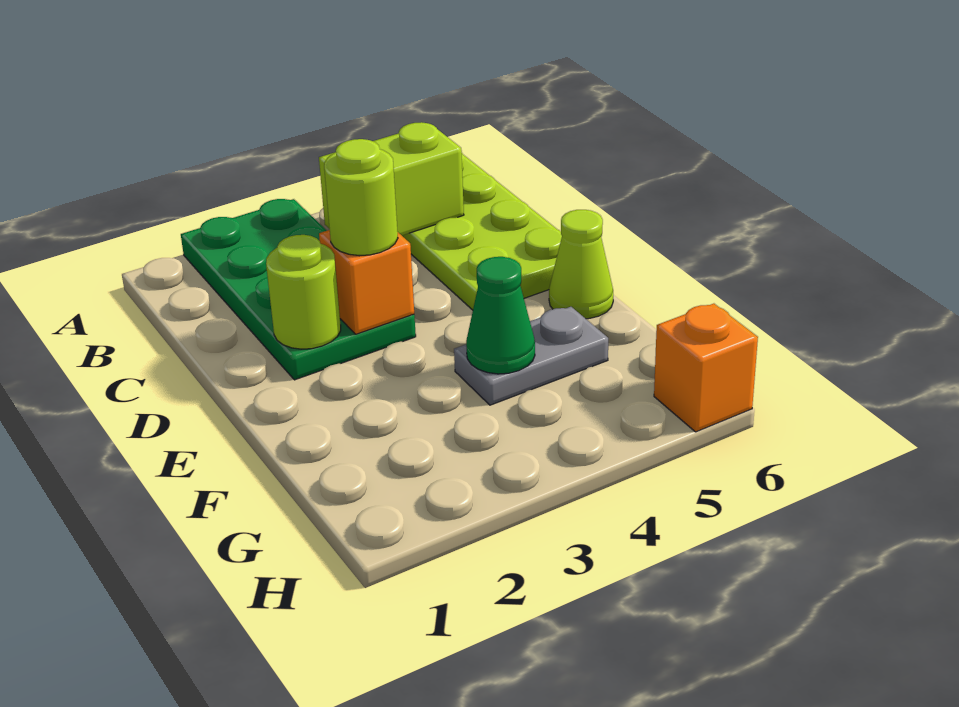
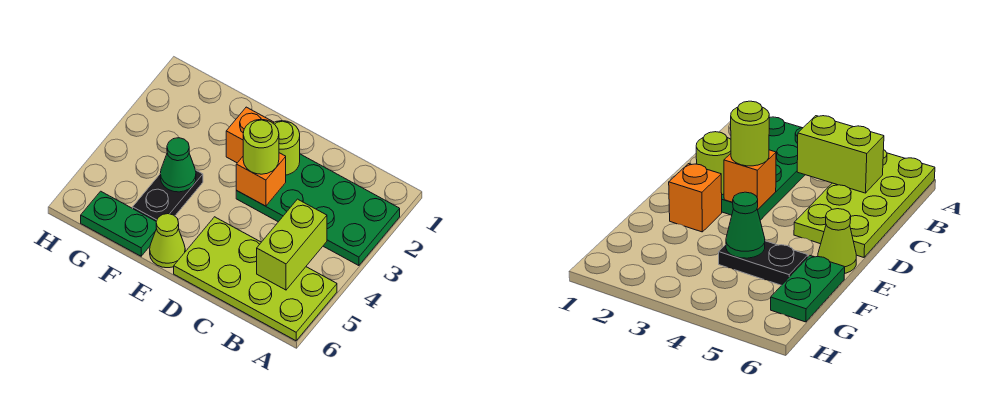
grey 1x2 plate [454,307,608,405] -> black 1x2 plate [133,170,203,221]
none -> green 1x2 plate [81,191,157,256]
orange 1x1 brick [654,304,758,432] -> orange 1x1 brick moved to [226,107,274,163]

